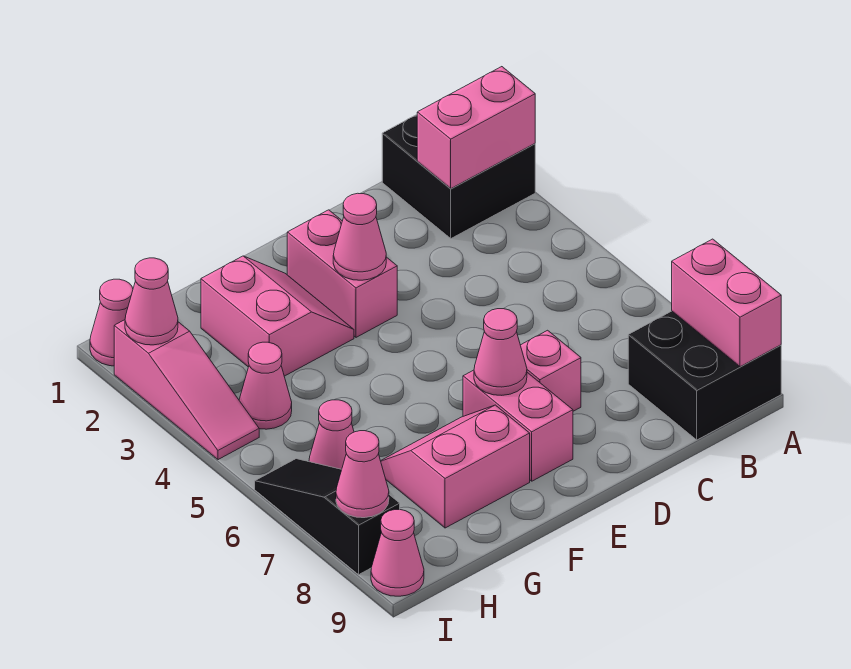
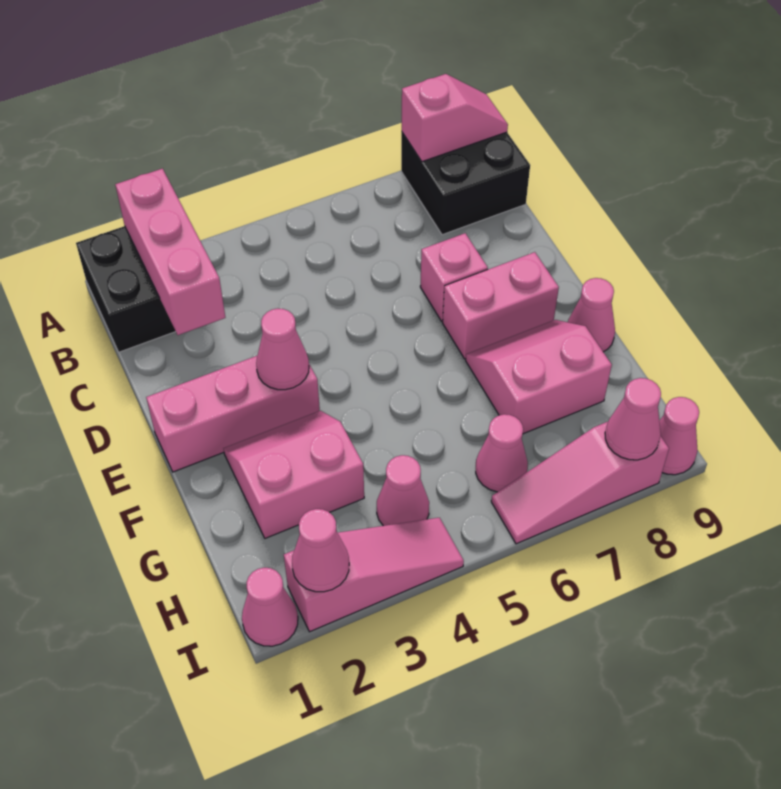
pink 1x2 brick [417,67,535,189] -> pink 1x3 brick [115,169,225,335]
pink 1x2 brick [672,239,781,367] -> pink 1x2 slope [402,74,508,162]
pink 1x2 brick [287,210,397,337] -> pink 1x3 brick [146,356,320,472]
pink 1x1 cone [474,309,527,395] -> pink 1x1 cone moved to [568,278,615,352]
pink 2x2 slope [381,405,530,528] -> pink 2x2 slope turned to [466,320,612,434]
black 1x3 slope [255,459,400,575] -> pink 1x3 slope [491,422,669,544]

